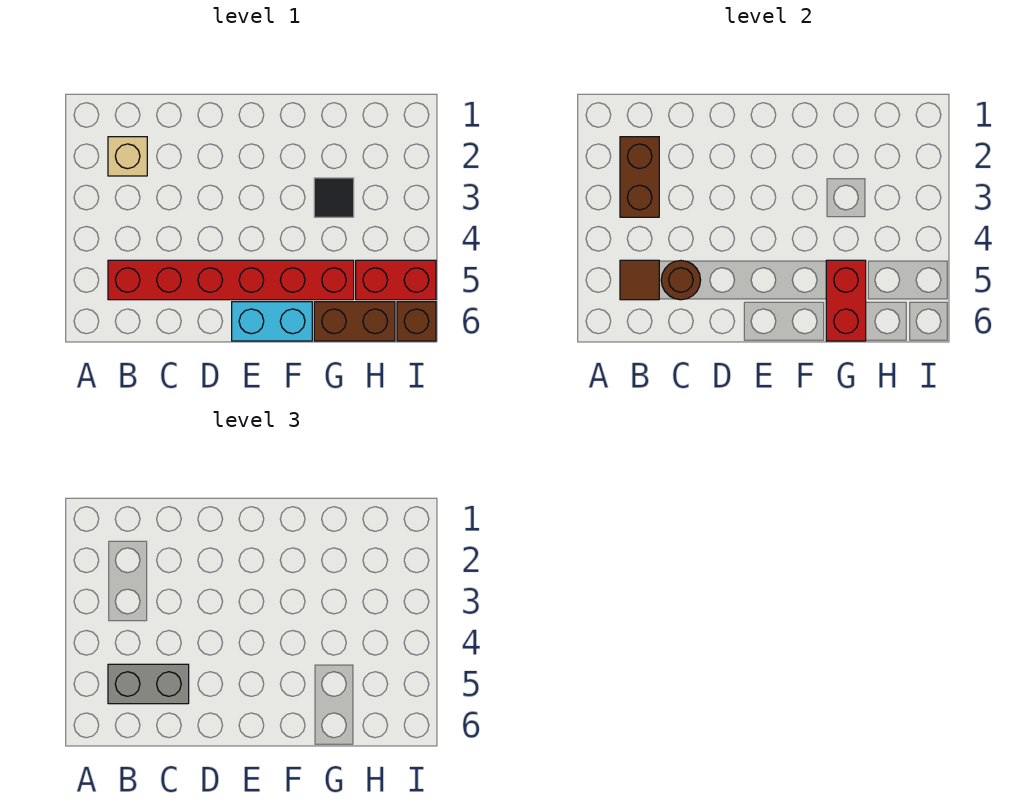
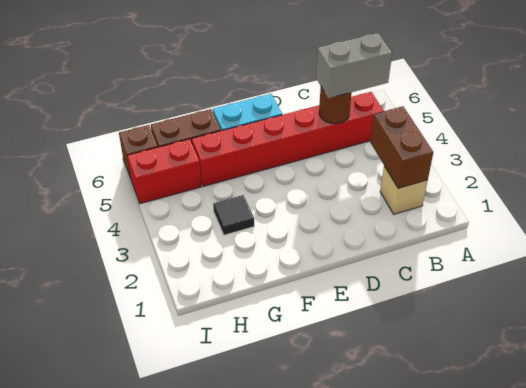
brown 1x1 tile [620,260,659,300] -> none
red 1x2 brick [826,260,866,341] -> none

